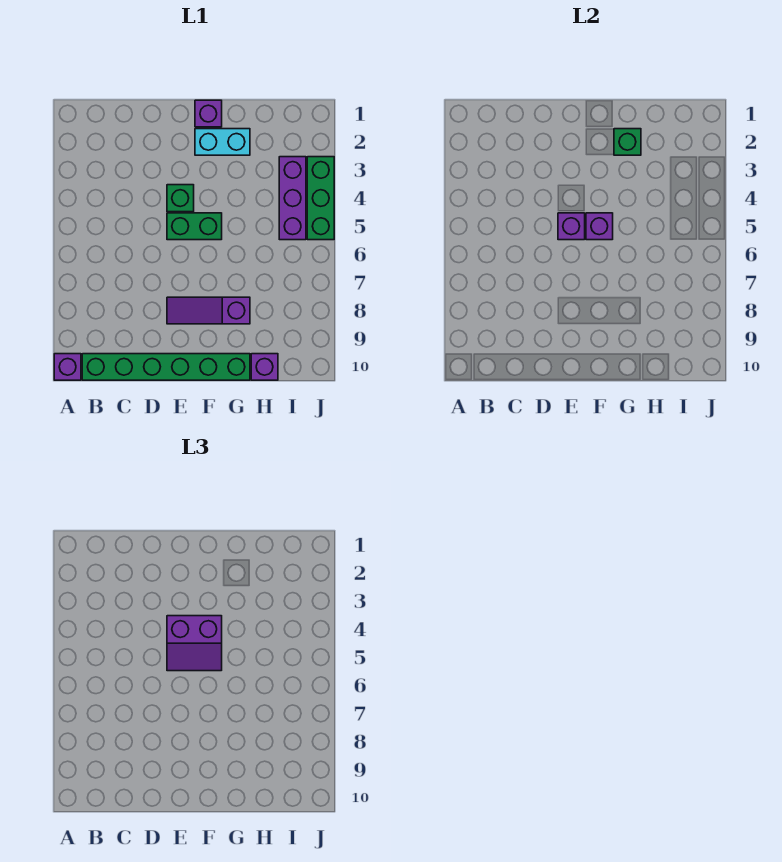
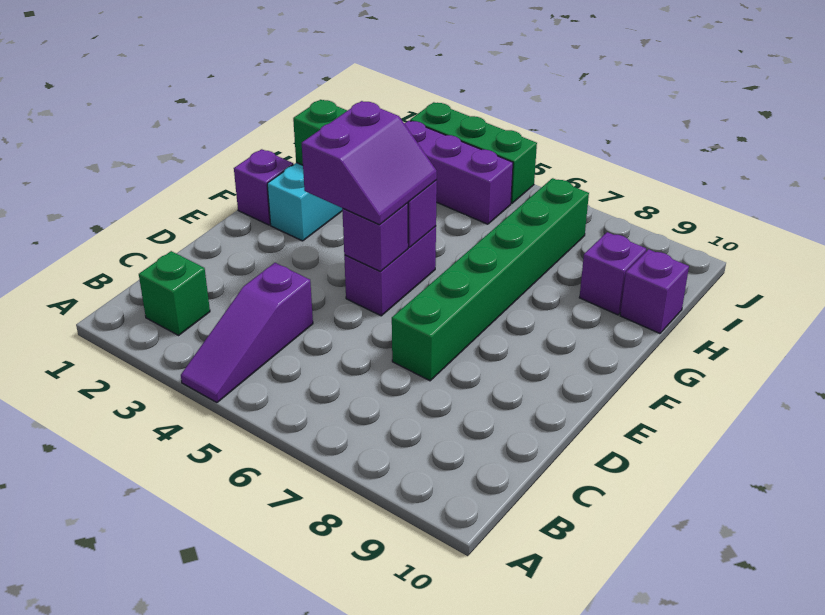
purple 1x1 brick [54,354,81,380] -> purple 1x1 brick moved to [579,232,646,315]
green 1x6 brick [82,354,250,380] -> green 1x6 brick moved to [392,178,589,381]
green 1x1 brick [167,185,194,212] -> green 1x1 brick moved to [139,251,210,335]
green 1x2 brick [167,213,222,240] -> purple 1x2 brick [344,226,436,316]
purple 1x3 slope [167,297,250,324] -> purple 1x3 slope moved to [181,263,313,403]

